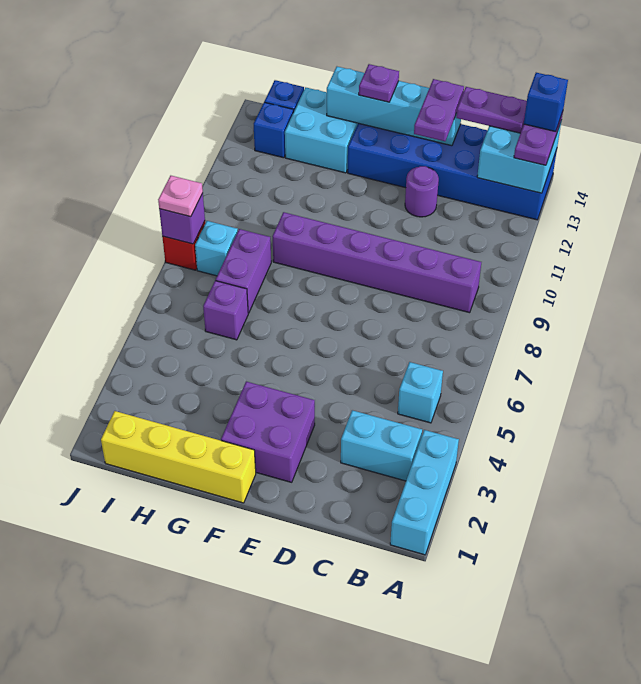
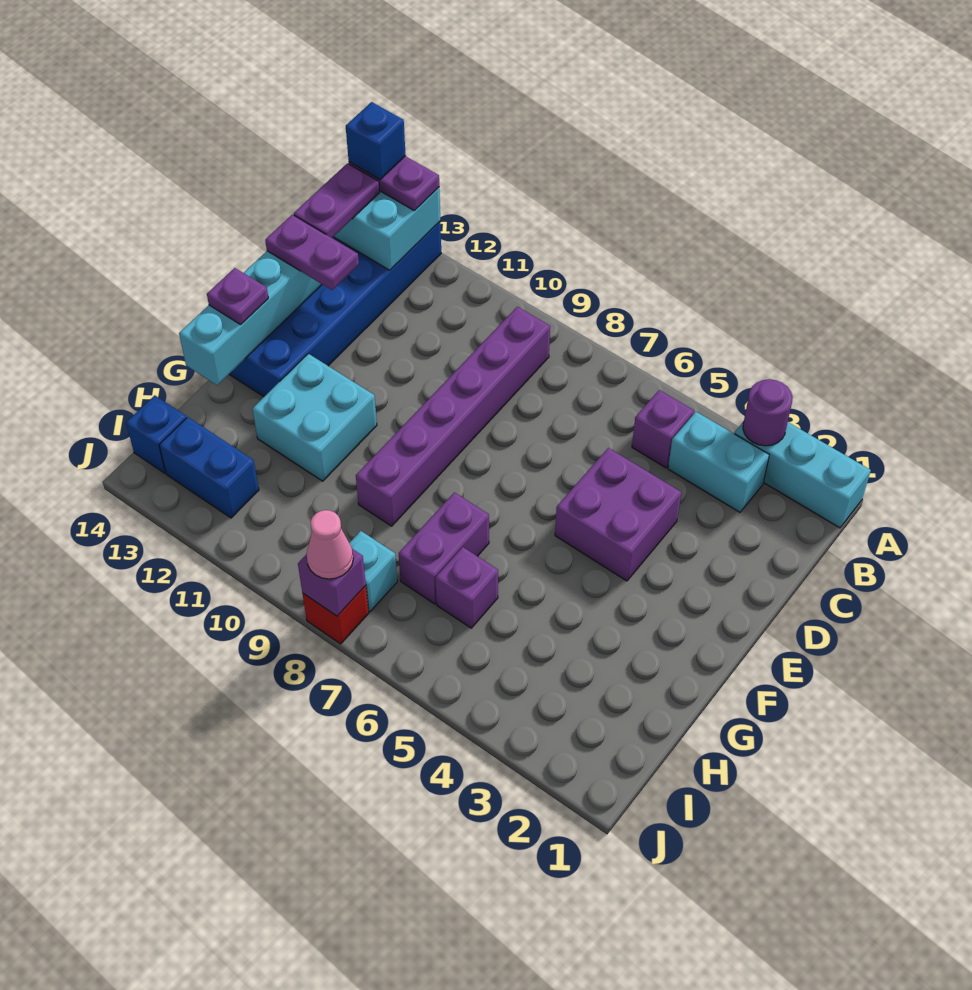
cyan 1x2 brick [341,410,422,481] -> cyan 1x2 brick turned to [668,412,769,512]
cyan 1x1 brick [398,362,443,423] -> purple 1x1 brick [632,390,694,468]
purple 1x1 round brick [405,166,439,217] -> purple 1x1 round brick moved to [743,379,793,446]
purple 2x2 brick [221,382,315,482] -> purple 2x2 brick moved to [555,448,681,581]
yellow 1x4 brick [101,411,256,503] -> none
cyan 2x2 brick [285,87,358,173] -> cyan 2x2 brick moved to [252,354,377,481]
purple 1x2 brick [216,229,271,313] -> purple 1x2 brick turned to [399,492,489,604]
blue 1x1 brick [254,102,293,158] -> blue 1x2 brick [159,417,259,518]
pink 1x1 plate [158,176,203,217] -> pink 1x1 cone [307,510,353,579]

